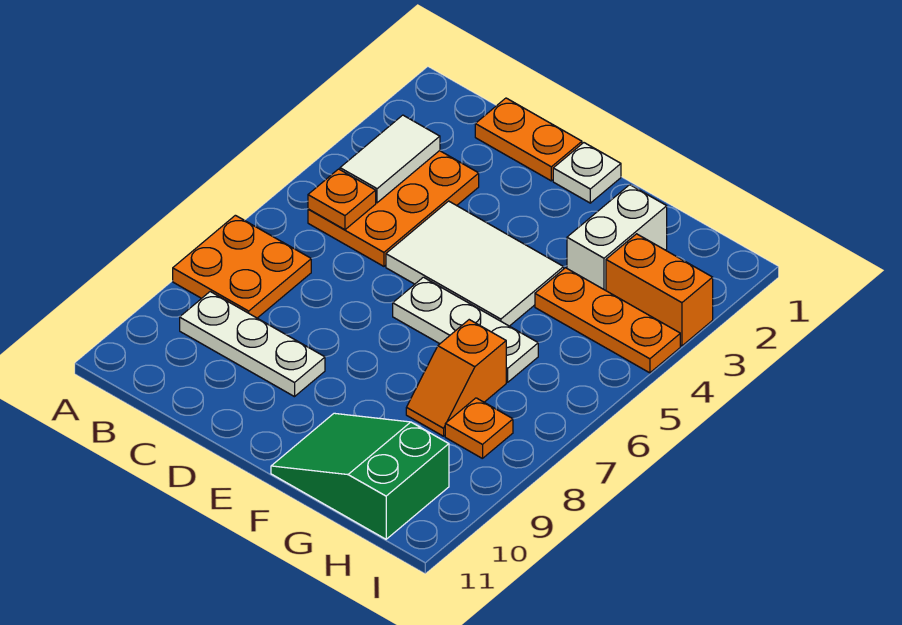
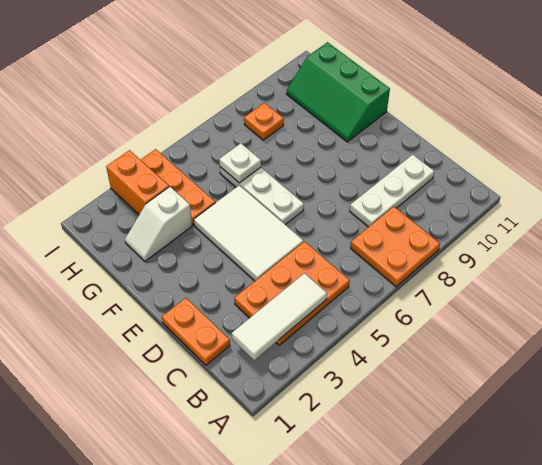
white 1x2 tile [340,115,440,203] -> white 1x3 tile [232,273,327,360]
orange 1x1 plate [308,169,376,230] -> none
white 1x3 plate [180,292,325,397] -> white 1x3 plate turned to [350,155,434,227]
white 1x1 plate [553,143,621,203] -> white 1x1 plate moved to [219,143,261,183]
green 2x3 slope [271,413,449,539] -> green 2x3 slope turned to [287,42,390,142]
white 1x2 brick [567,185,667,290] -> white 1x2 slope [125,187,192,261]
orange 1x2 slope [406,320,506,436] -> none

